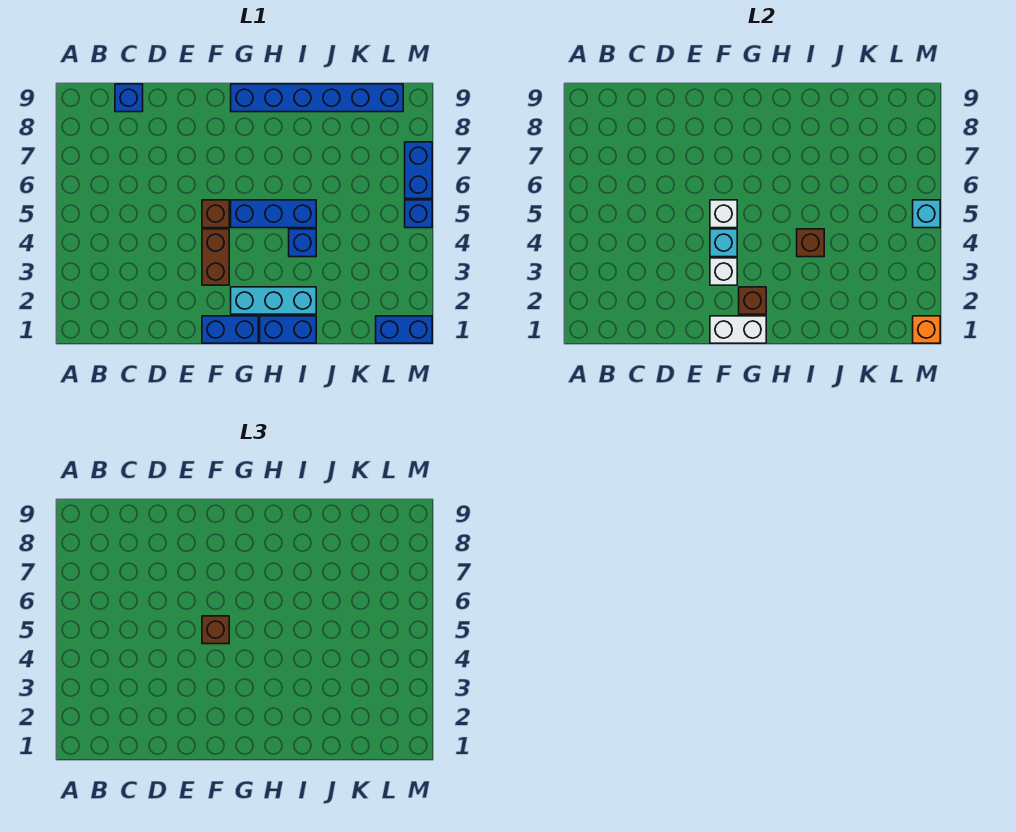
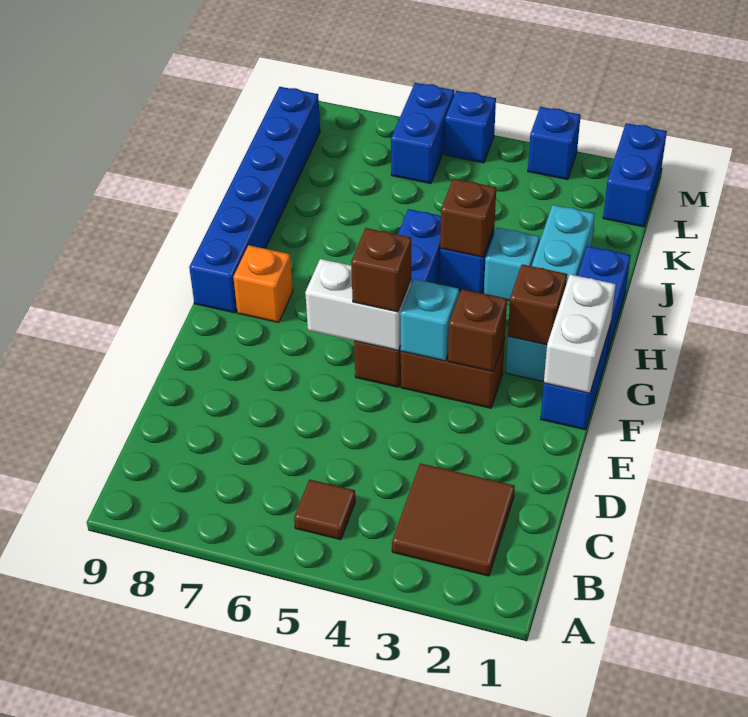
none -> brown 2x2 tile [392,463,515,576]
none -> brown 1x1 tile [294,479,355,540]
blue 1x1 brick [115,84,143,112] -> blue 1x1 brick moved to [528,107,581,180]
white 1x1 brick [710,258,737,285] -> brown 1x1 brick [448,289,507,372]
white 1x1 brick [710,200,737,228] -> white 1x2 brick [305,259,411,350]
cyan 1x3 brick [231,287,316,314] -> cyan 1x4 brick [505,205,595,382]
orange 1x1 brick [913,316,940,343] -> orange 1x1 brick moved to [233,245,293,323]
cyan 1x1 brick [913,200,940,228] -> cyan 1x1 brick moved to [484,227,539,301]
blue 1x2 brick [405,142,432,199] -> blue 1x2 brick turned to [391,83,454,184]

